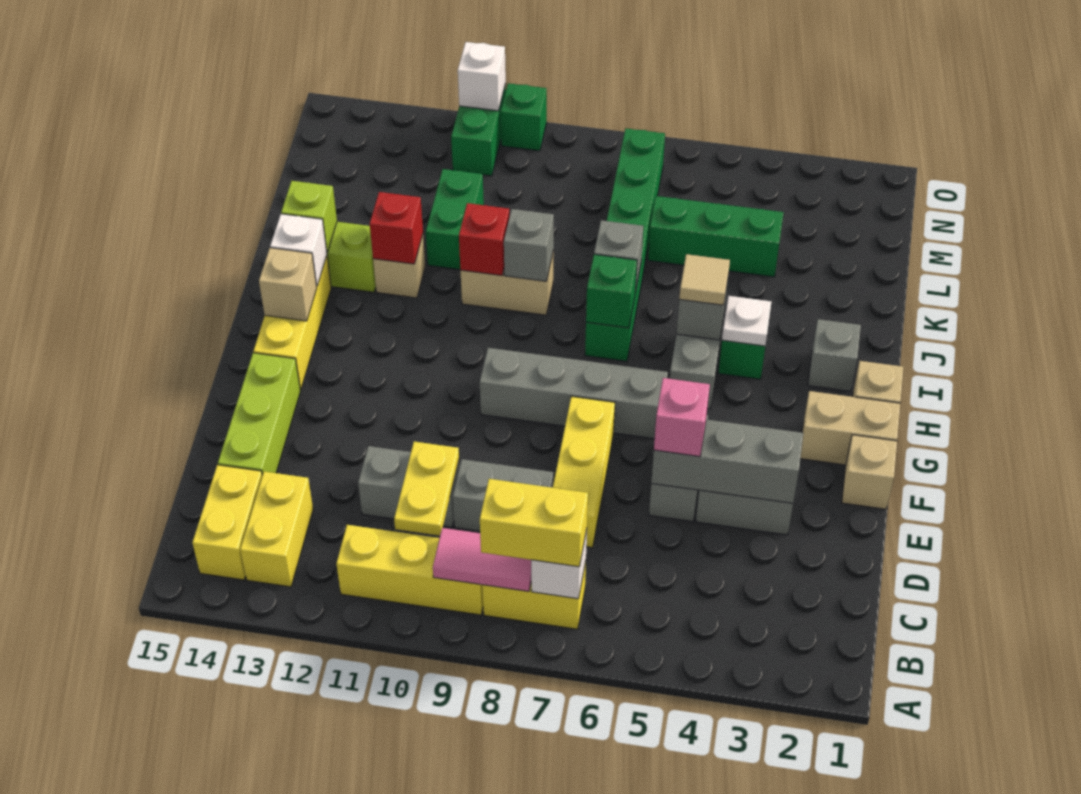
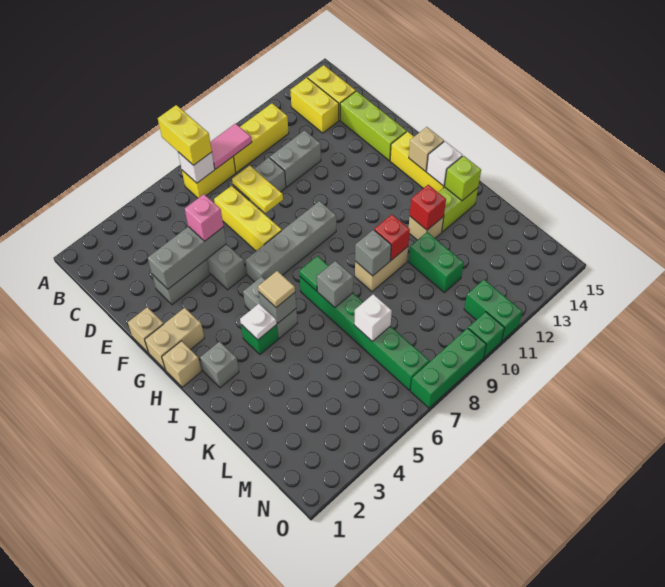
yellow 1x2 brick [480,479,588,567] -> yellow 1x2 brick turned to [158,105,212,165]
yellow 1x2 plate [394,442,459,536] -> yellow 1x2 plate moved to [232,165,283,213]
green 1x1 brick [586,254,637,328] -> green 1x1 tile [299,256,328,291]
green 1x3 brick [648,196,784,277] -> green 1x3 brick moved to [411,328,486,408]
white 1x1 brick [458,42,506,111] -> white 1x1 brick moved to [354,294,392,341]

